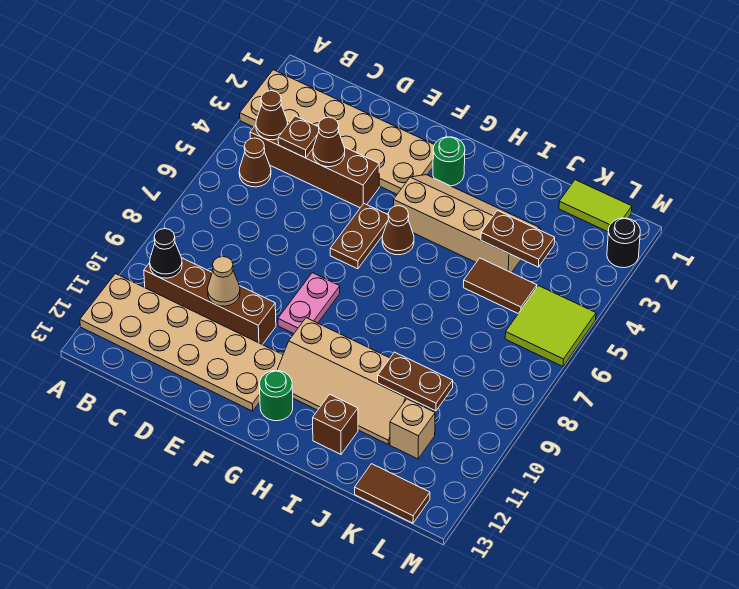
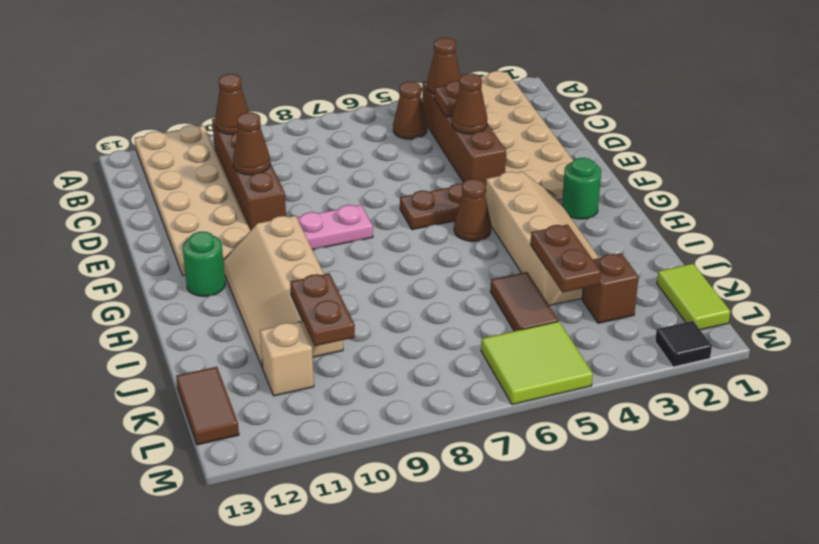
black 1x1 cone [150,229,182,278] -> brown 1x1 cone [215,74,249,135]
tan 1x1 cone [208,256,240,306] -> brown 1x1 cone [233,112,270,175]
brown 1x1 brick [313,394,358,454] -> brown 1x1 brick moved to [582,253,639,323]
black 1x1 round brick [607,218,640,268] -> black 1x1 tile [655,321,712,367]

